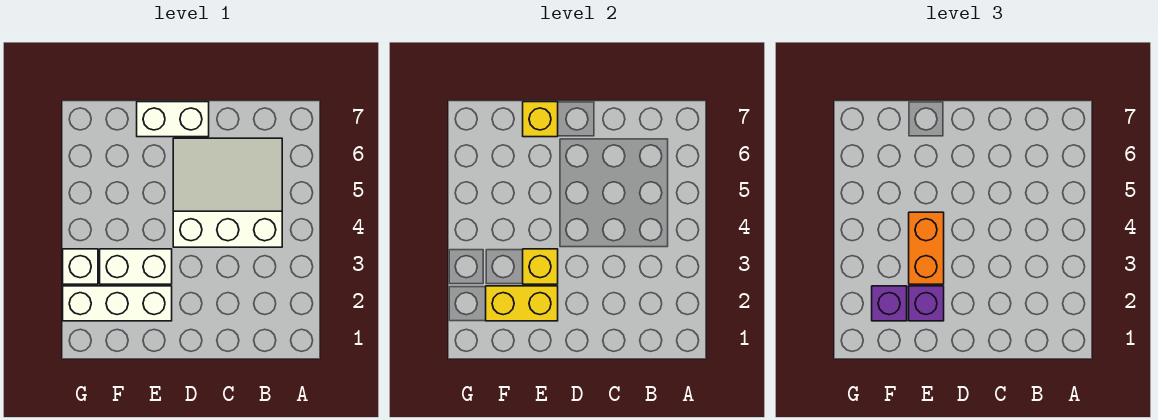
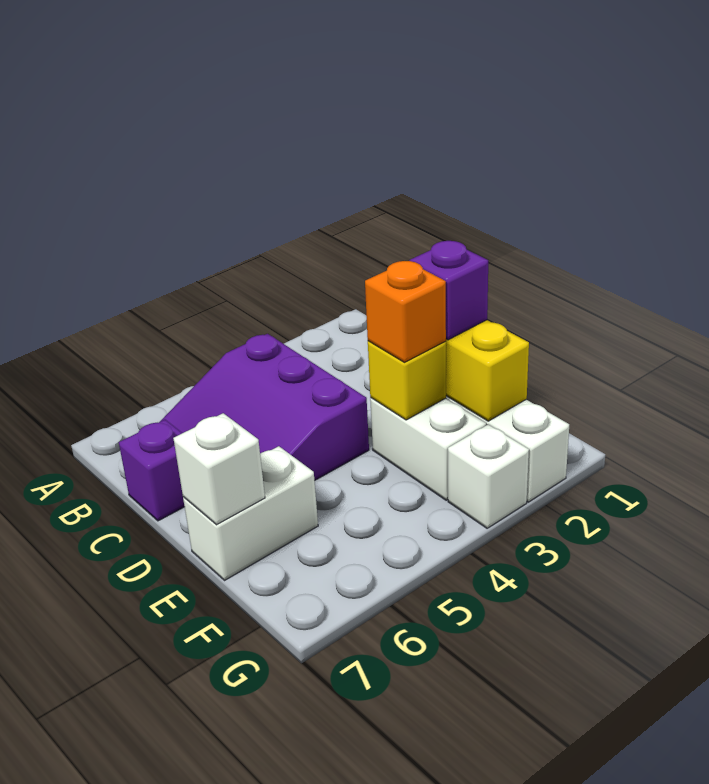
white 3x3 slope [173,138,282,247] -> purple 3x3 slope [160,334,369,481]
white 1x2 brick [137,102,209,137] -> white 1x2 brick turned to [183,446,318,580]
orange 1x2 brick [909,212,944,284] -> orange 1x1 brick [365,261,446,362]
yellow 1x1 brick [523,102,558,137] -> white 1x1 brick [173,413,265,525]
purple 1x1 brick [872,286,907,321] -> purple 1x1 brick moved to [119,420,185,521]

